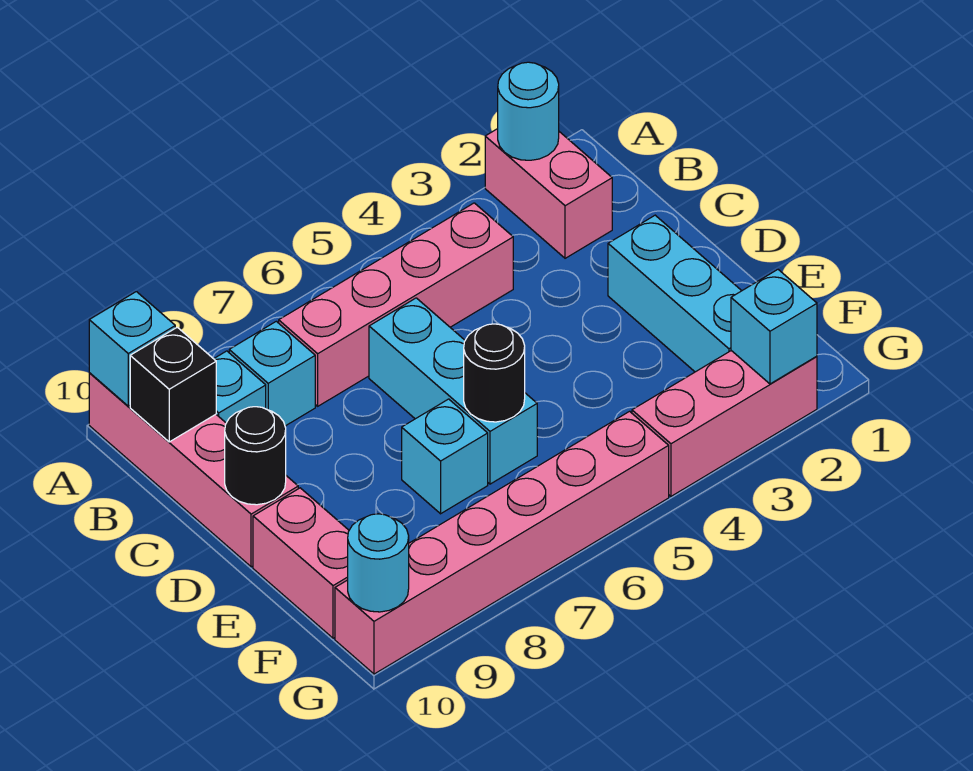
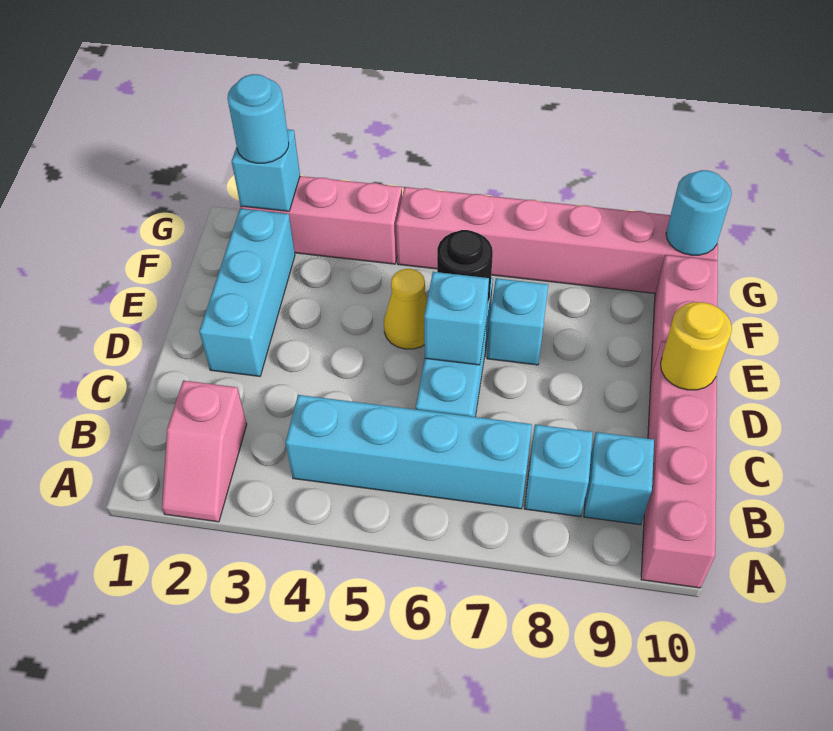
pink 1x2 brick [485,129,612,258] -> pink 1x2 slope [162,380,247,522]
cyan 1x1 round brick [498,62,559,160] -> cyan 1x1 round brick moved to [228,74,289,163]
cyan 1x1 brick [89,292,175,406] -> cyan 1x1 brick moved to [424,272,489,365]
pink 1x4 brick [279,203,513,406] -> cyan 1x4 brick [286,395,532,509]
black 1x1 brick [130,327,216,442] -> none
black 1x1 round brick [225,407,286,505] -> yellow 1x1 round brick [660,302,732,390]
none -> yellow 1x1 cone [384,269,427,349]

